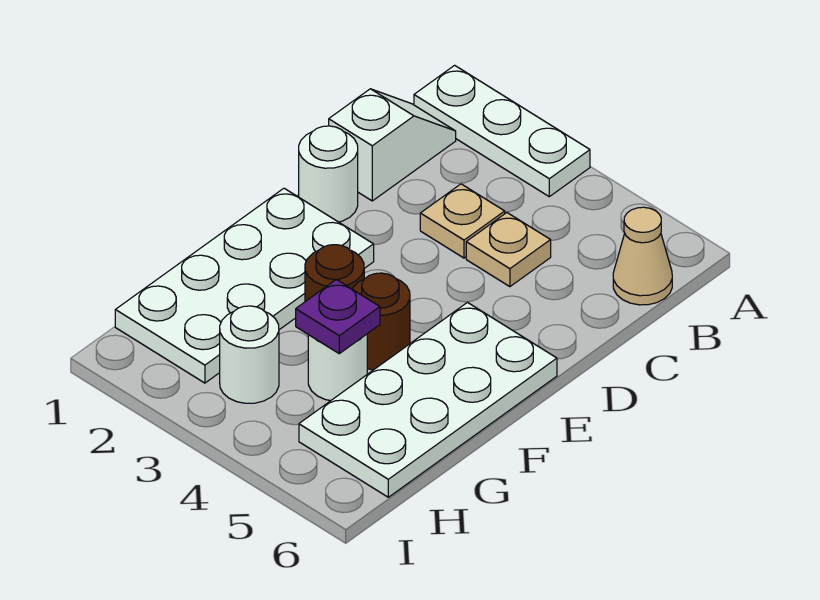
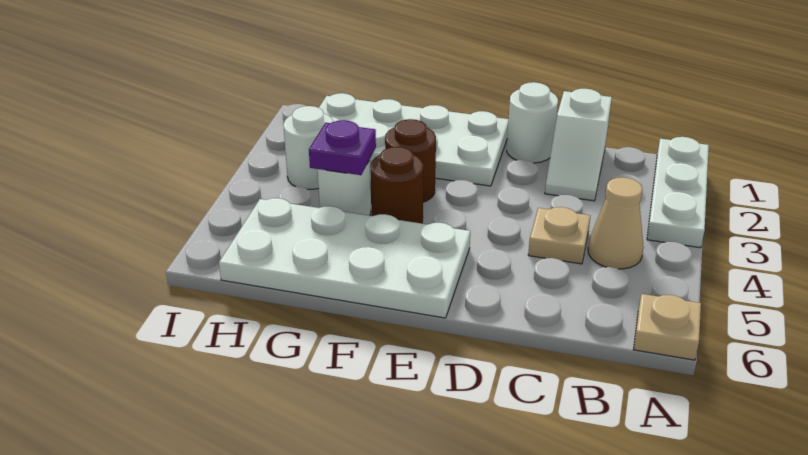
white 1x2 slope [329,89,456,201] -> white 1x2 slope turned to [545,89,612,201]
tan 1x1 cone [613,207,672,305] -> tan 1x1 cone moved to [588,177,644,269]
tan 1x1 plate [420,184,505,258] -> tan 1x1 plate moved to [634,294,701,360]

